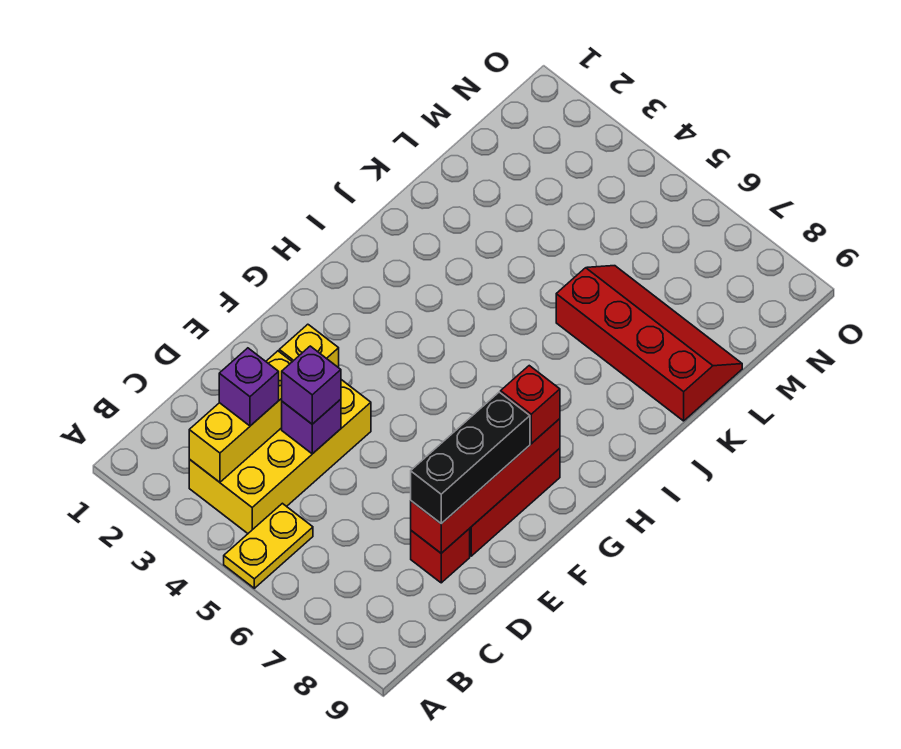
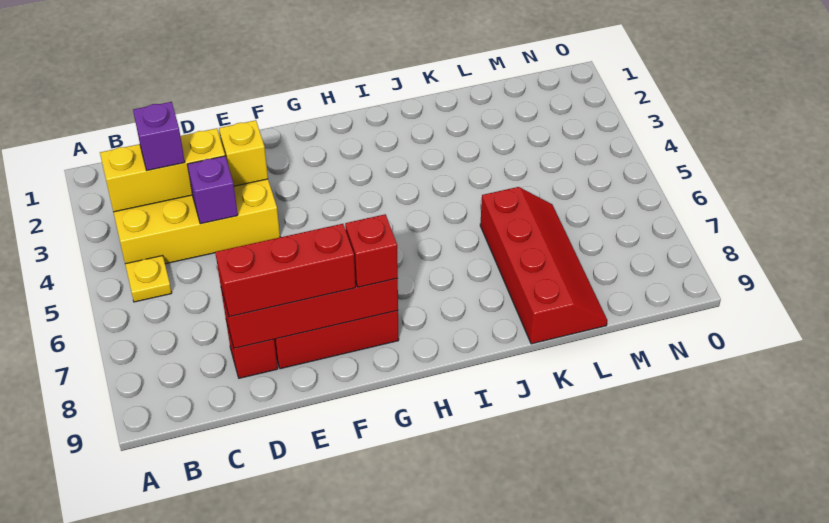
yellow 1x2 plate [224,503,313,588] -> yellow 1x1 plate [125,256,172,302]
purple 1x1 brick [282,346,341,424] -> none
black 1x3 brick [411,392,530,524] -> red 1x3 brick [215,224,356,317]

